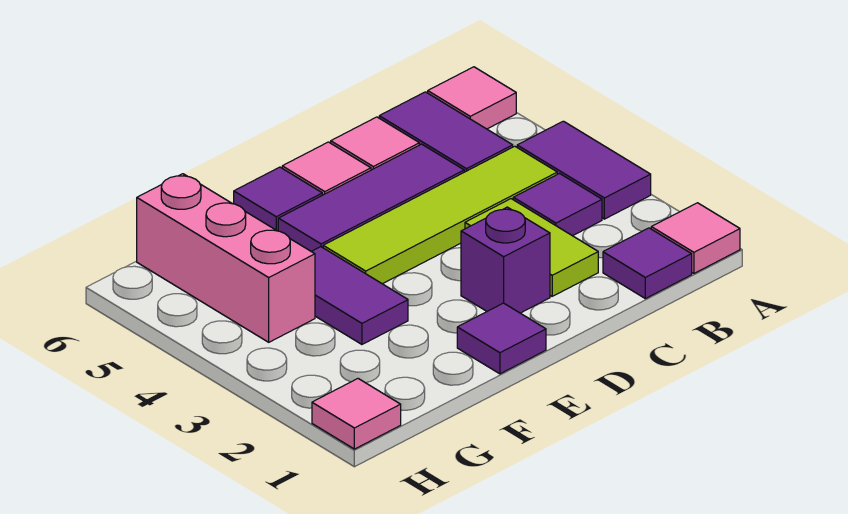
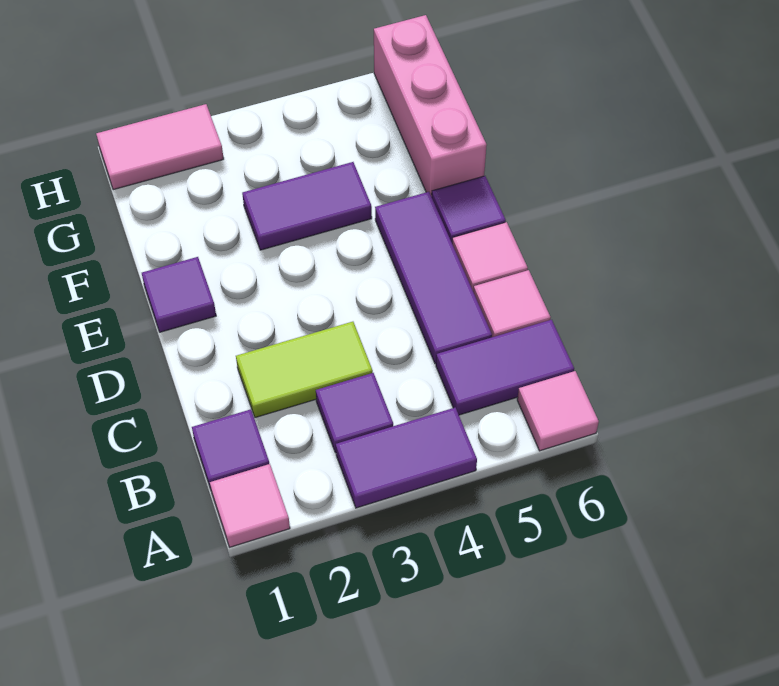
lime 1x4 tile [323,146,557,284] -> none
purple 1x1 brick [461,207,550,313] -> none
pink 1x3 brick [137,174,315,342] -> pink 1x3 brick turned to [374,15,487,196]
pink 1x1 tile [312,379,401,449] -> pink 1x2 tile [96,104,224,190]

